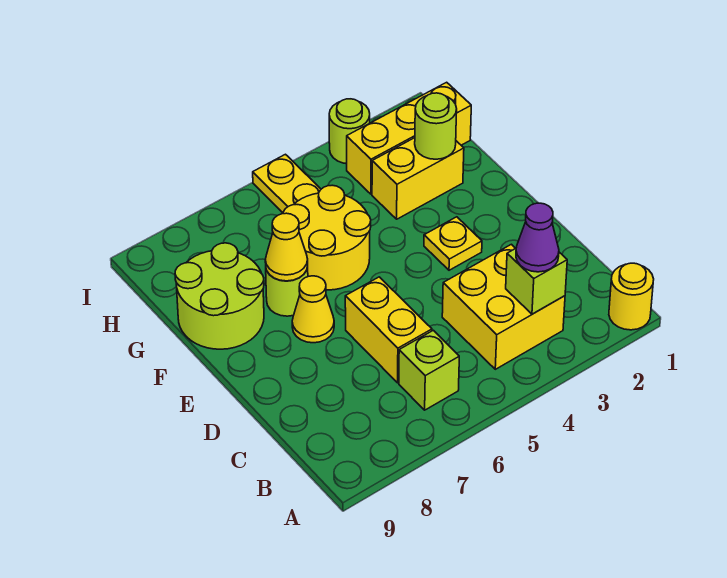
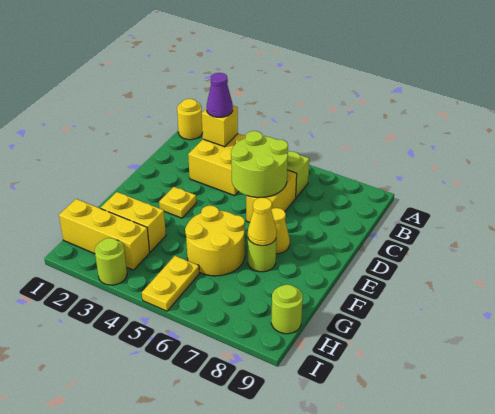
lime 1x1 brick [506,248,567,314] -> yellow 1x1 brick [202,106,238,147]
lime 2x2 round brick [175,243,264,349] -> lime 2x2 round brick moved to [231,131,288,197]
lime 1x1 round brick [415,93,457,159] -> lime 1x1 round brick moved to [271,285,303,334]

